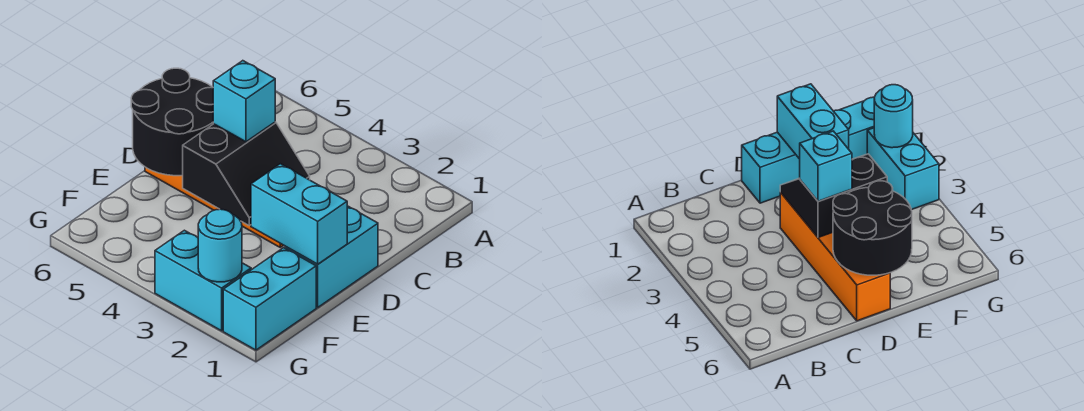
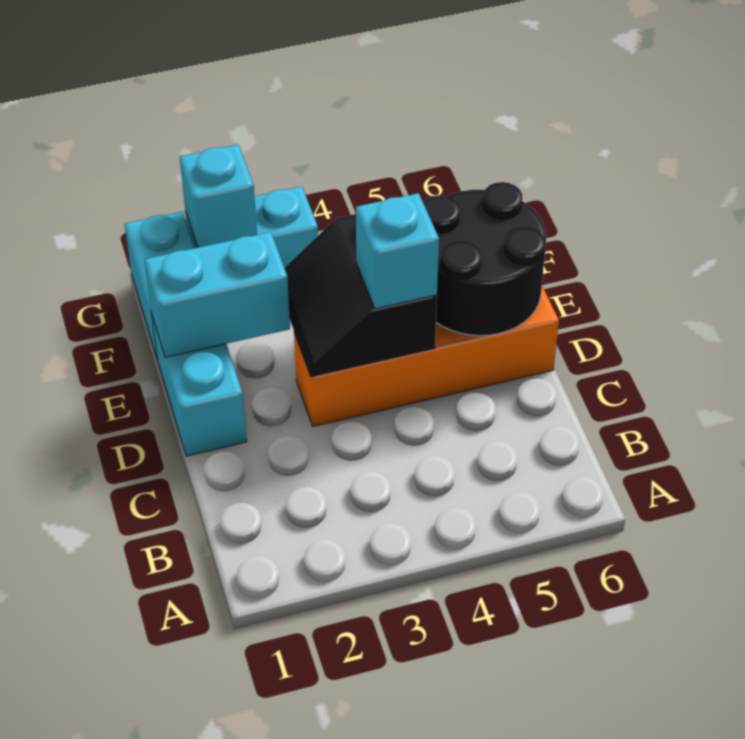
cyan 1x1 round brick [198,209,242,282] -> cyan 1x1 brick [180,145,257,248]

